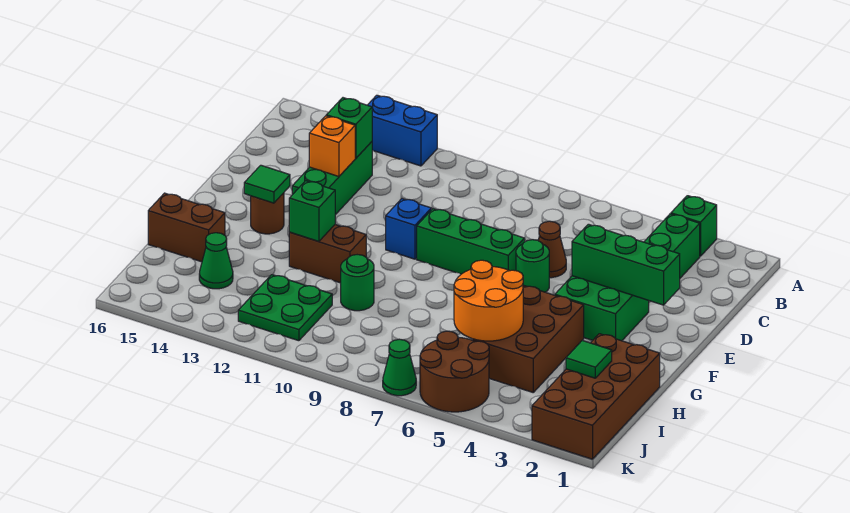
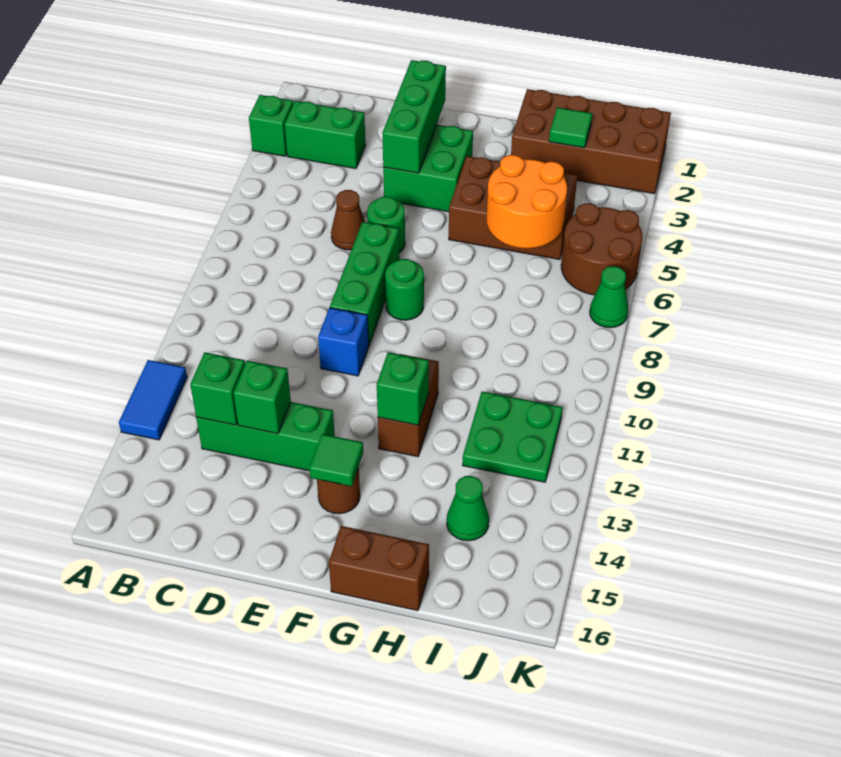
blue 1x2 brick [368,95,437,166] -> blue 1x2 tile [119,360,187,440]
orange 1x1 brick [309,116,355,176] -> green 1x1 brick [233,361,291,434]
green 1x1 round brick [341,255,374,311] -> green 1x1 round brick moved to [385,259,424,320]
brown 1x2 brick [148,193,225,262] -> brown 1x2 brick turned to [329,526,429,611]

